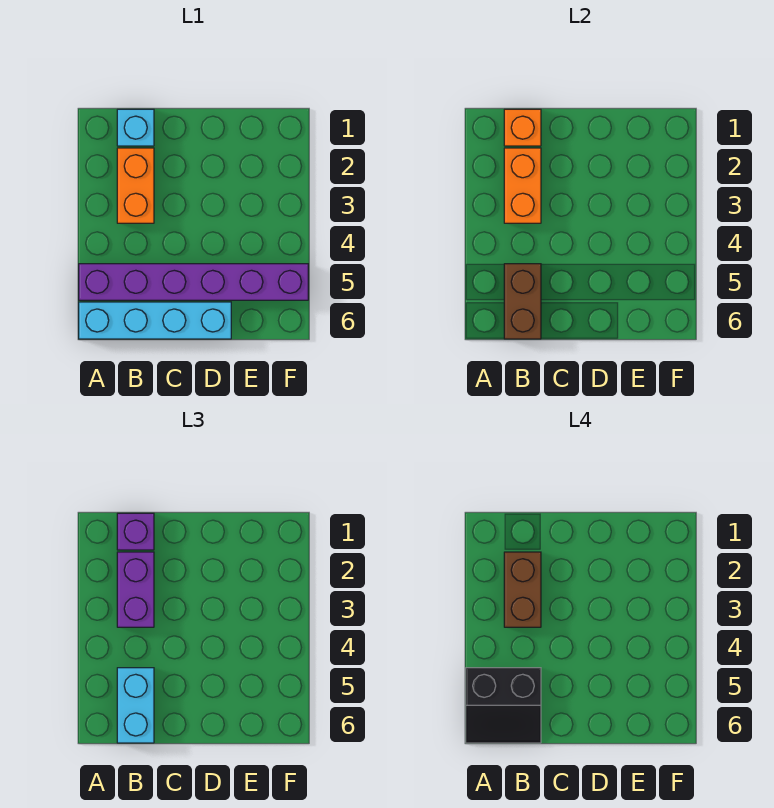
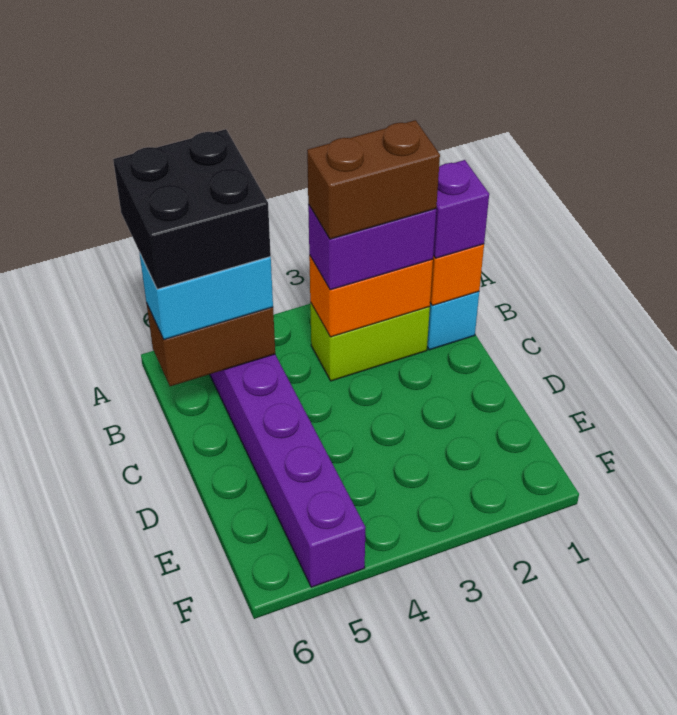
black 2x2 slope [466,668,541,743] -> black 2x2 brick [113,129,271,289]
cyan 1x4 brick [79,302,231,339] -> none
orange 1x2 brick [117,148,154,223] -> lime 1x2 brick [310,302,430,381]

